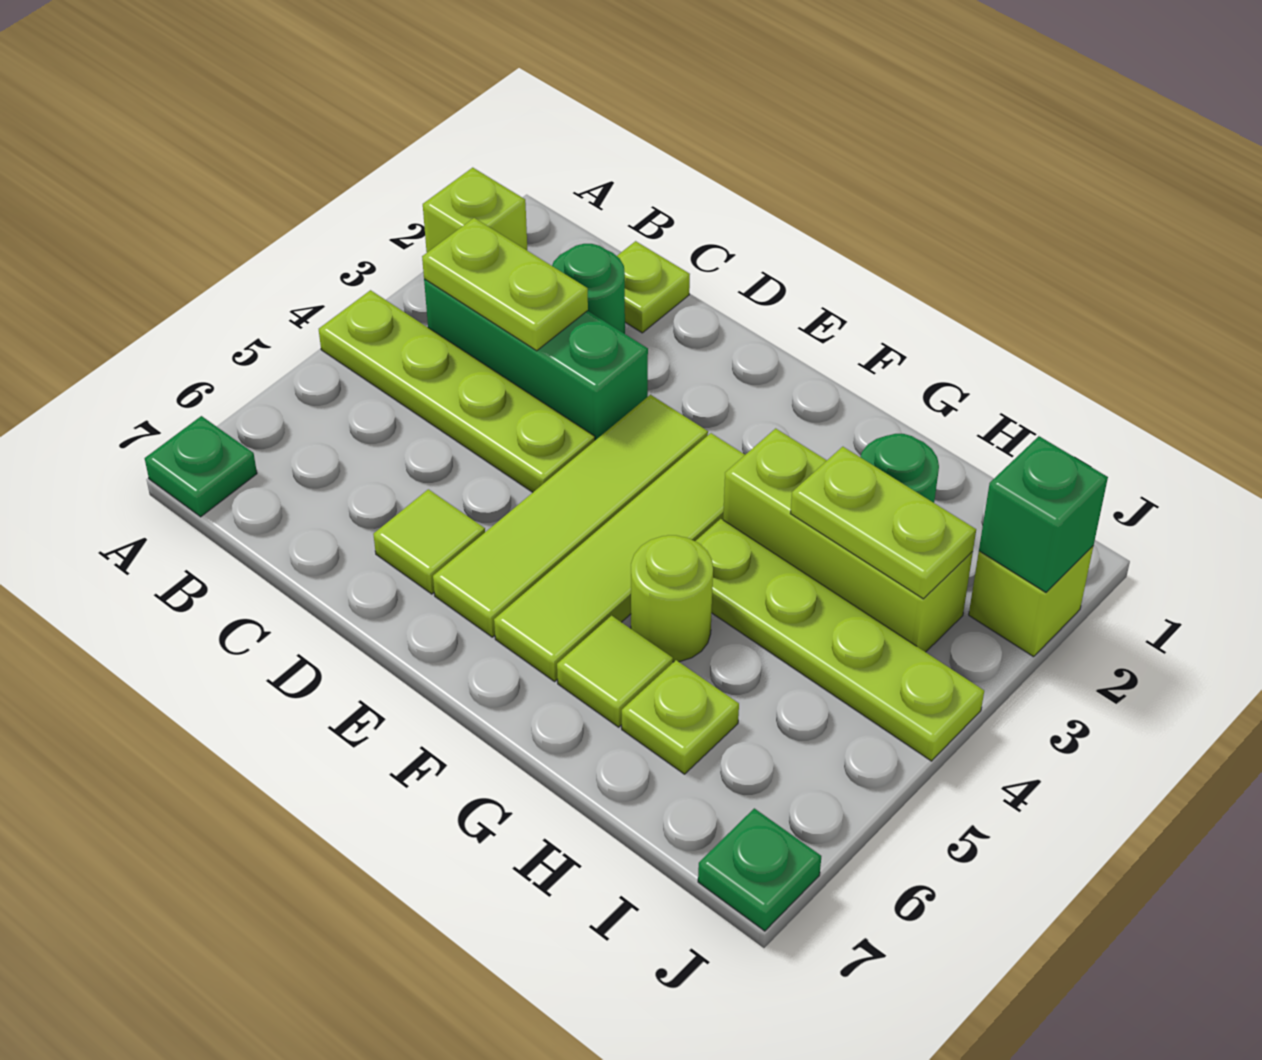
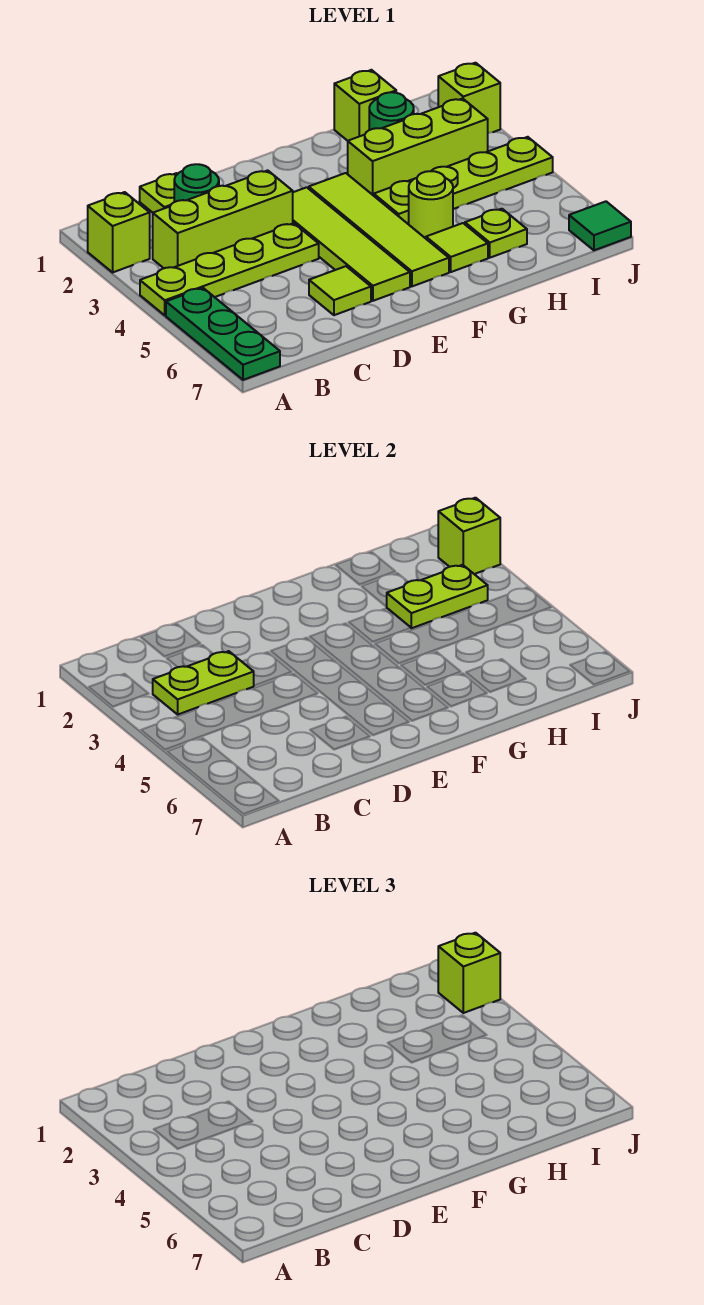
green 1x1 plate [145,416,257,517] -> green 1x3 plate [166,288,280,380]
green 1x3 brick [424,279,648,440] -> lime 1x3 brick [153,170,293,268]
none -> lime 1x1 brick [334,70,396,141]
green 1x1 brick [979,436,1108,592] -> lime 1x1 brick [438,498,500,574]
none -> lime 1x1 brick [438,933,500,1013]
green 1x1 plate [698,808,821,931] -> green 1x1 tile [569,201,631,250]

